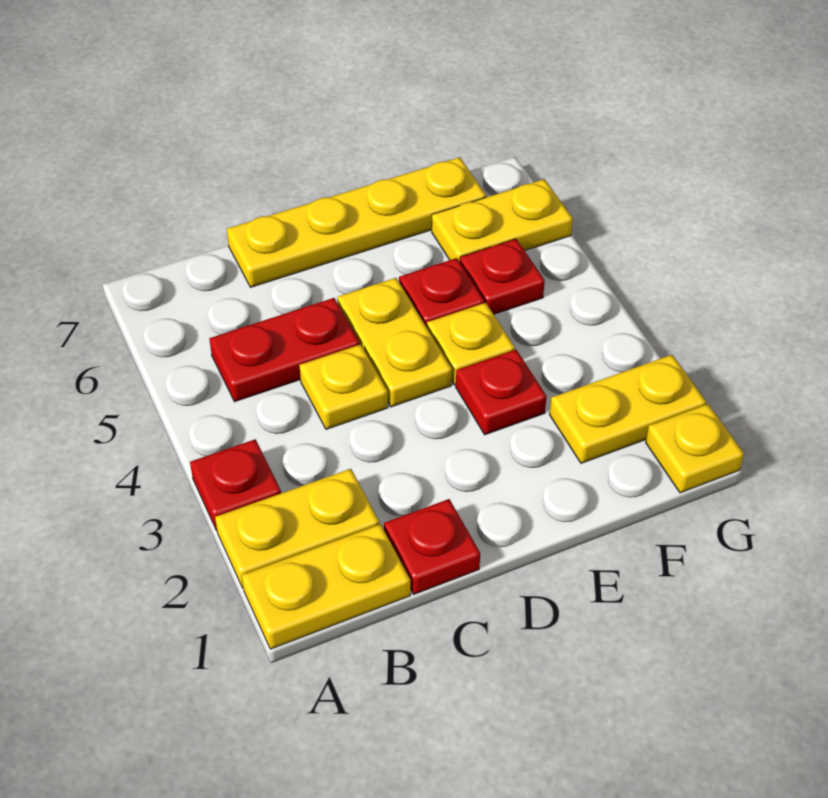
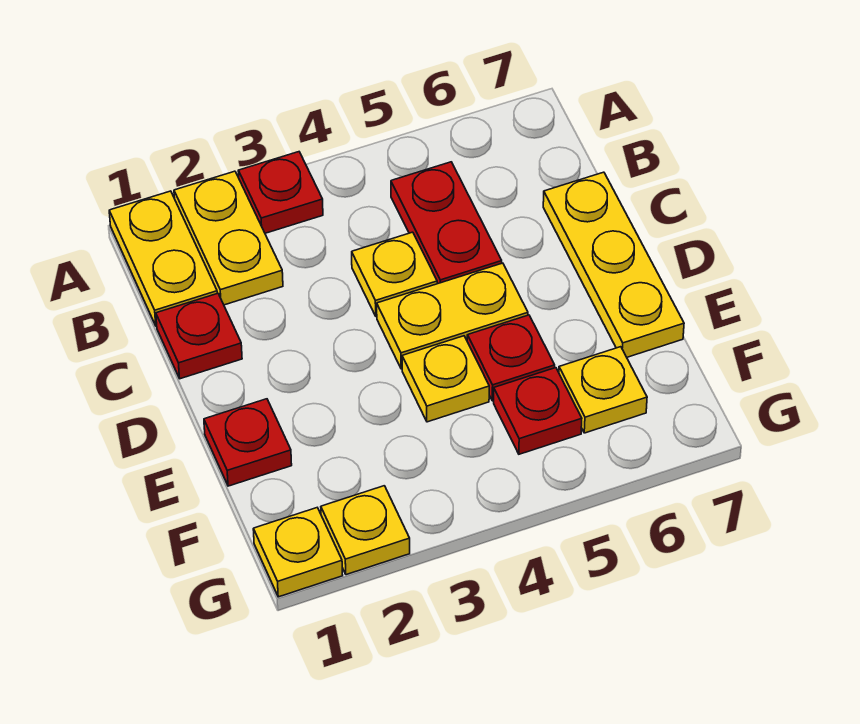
yellow 1x4 plate [227,157,486,287] -> yellow 1x3 plate [543,172,684,357]
red 1x1 plate [456,350,547,435] -> red 1x1 plate moved to [204,399,292,486]
yellow 1x2 plate [549,355,706,463] -> yellow 1x1 plate [321,486,410,575]
yellow 1x2 plate [432,179,573,262] -> yellow 1x1 plate [559,347,647,433]

